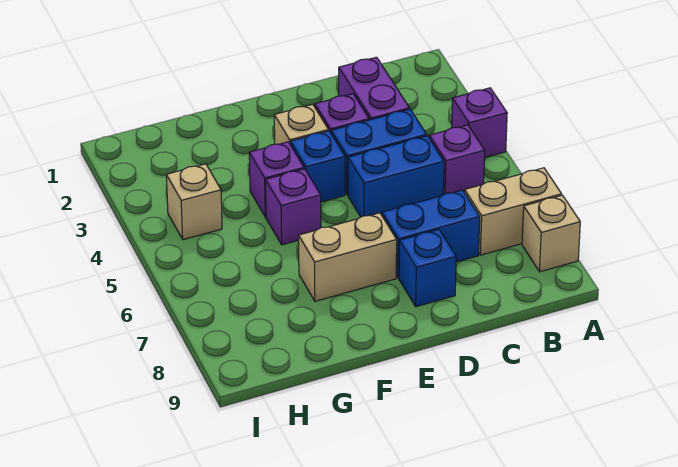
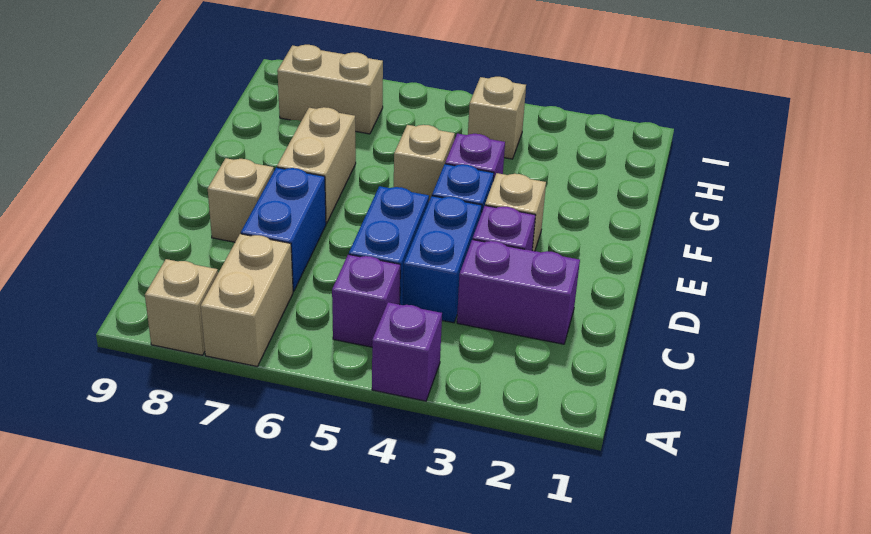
blue 1x1 brick [399,230,456,307] -> tan 1x1 brick [208,158,274,242]
purple 1x1 brick [266,169,321,245] -> tan 1x1 brick [394,125,455,201]
none -> tan 1x2 brick [277,45,383,134]

